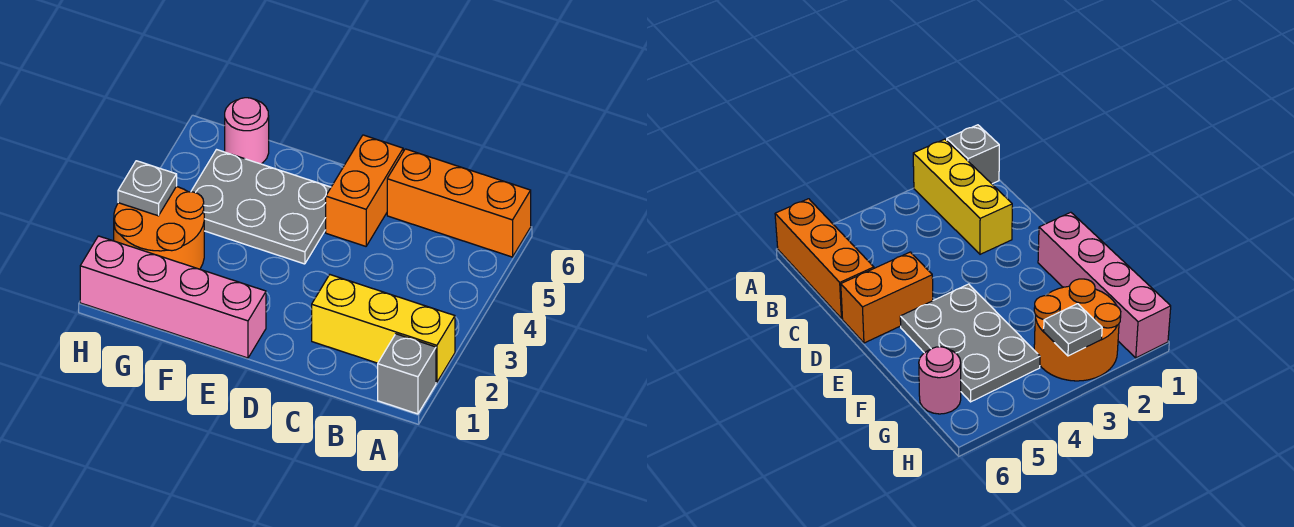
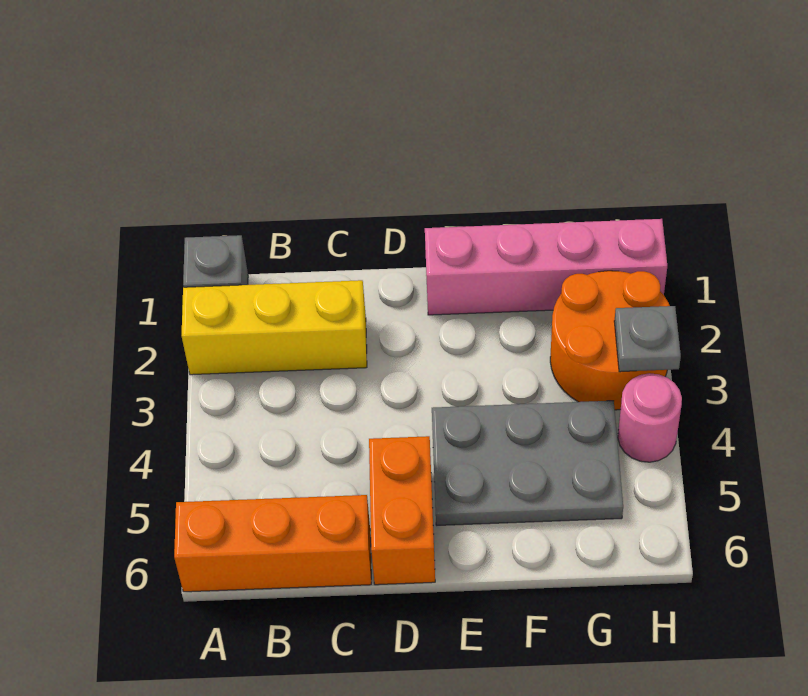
pink 1x1 round brick [225,98,269,164] -> pink 1x1 round brick moved to [618,373,682,462]

